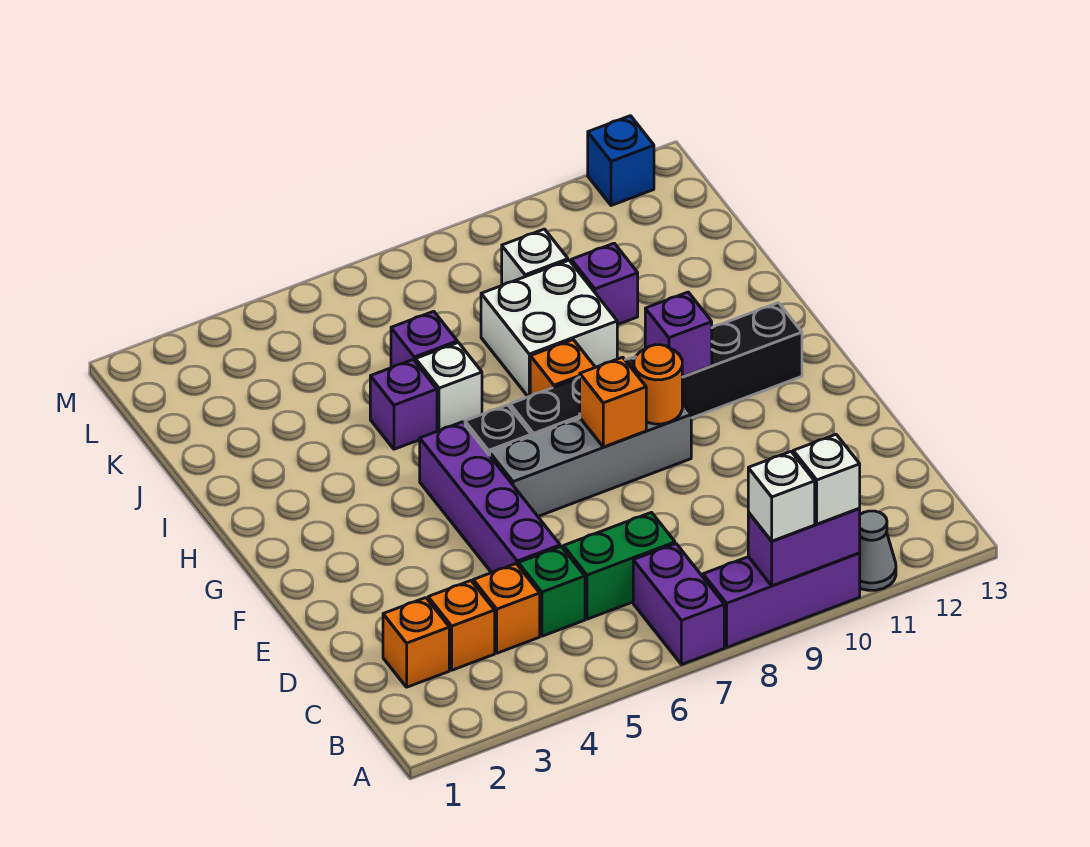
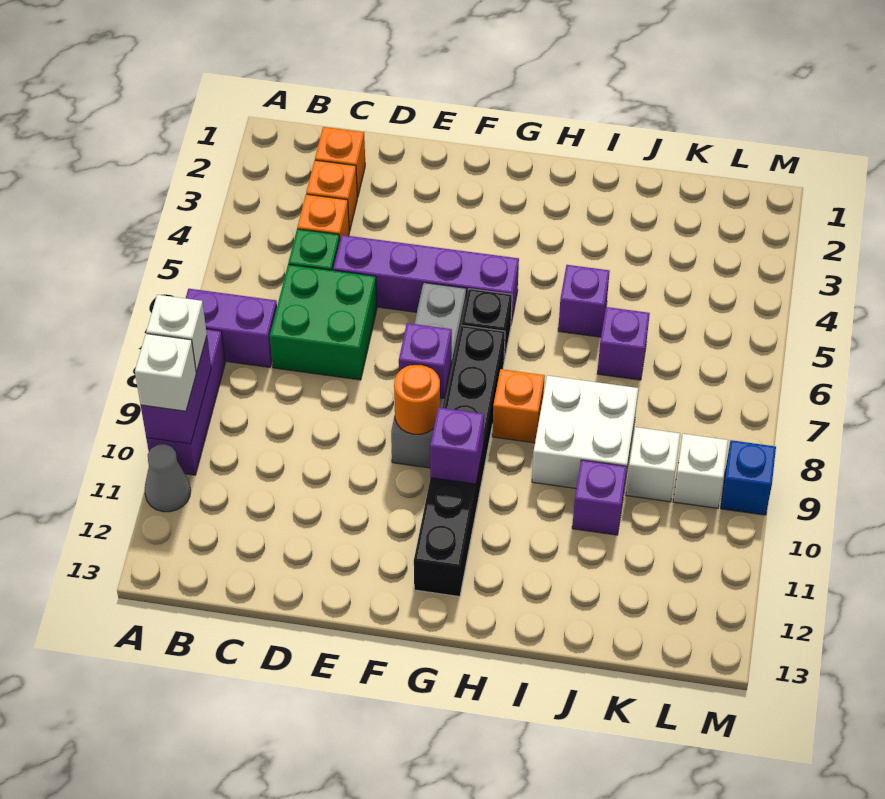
green 1x2 brick [564,512,675,619] -> green 2x2 brick [270,265,377,380]
orange 1x1 brick [580,357,646,447] -> purple 1x1 brick [399,323,452,398]
white 1x1 brick [416,343,482,431] -> white 1x1 brick moved to [673,434,728,508]
blue 1x1 brick [588,116,654,206] -> blue 1x1 brick moved to [721,440,776,515]

